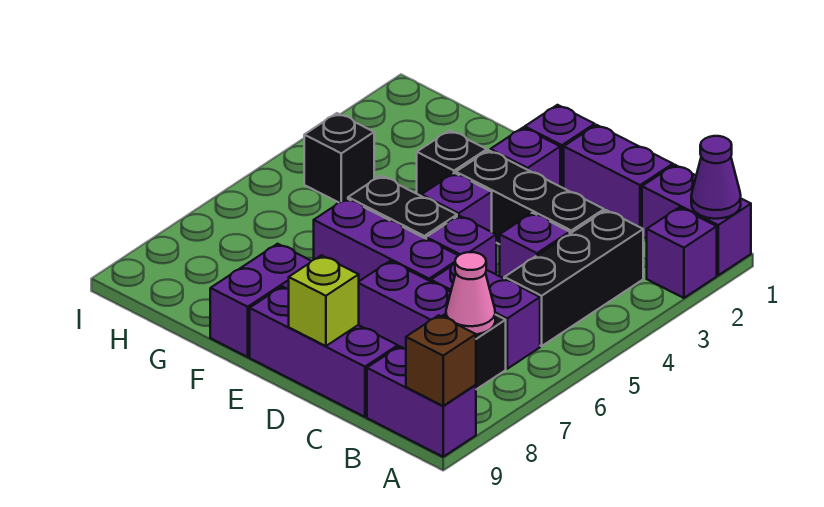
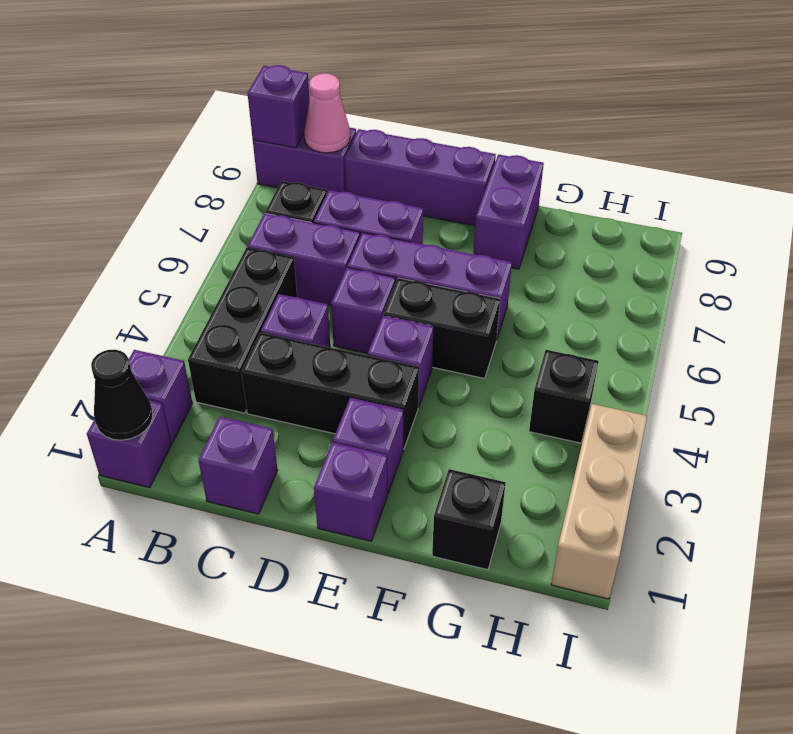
purple 1x2 brick [642,165,751,275] -> purple 1x1 brick [87,400,171,488]
purple 1x1 cone [691,136,741,219] -> black 1x1 cone [91,350,153,440]
brown 1x1 brick [406,315,476,406] -> purple 1x1 brick [248,65,310,148]
pink 1x1 cone [446,252,495,334] -> pink 1x1 cone moved to [304,73,350,153]
purple 1x2 brick [564,125,673,228] -> purple 1x1 brick [198,417,278,514]
lime 1x1 brick [289,255,359,346] -> none
black 1x1 brick [417,130,487,196] -> black 1x1 brick moved to [432,469,506,570]
none -> tan 1x3 brick [551,404,647,599]

